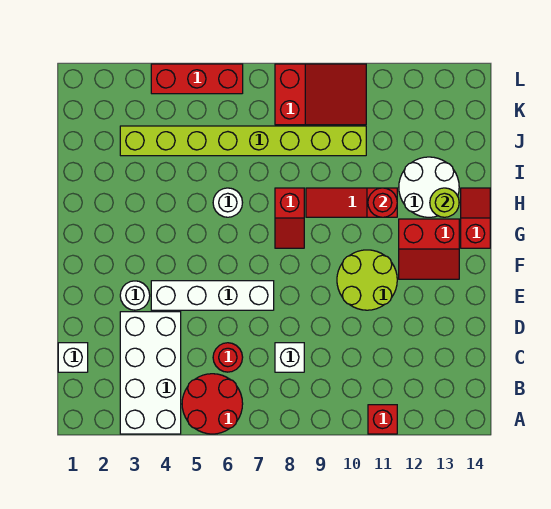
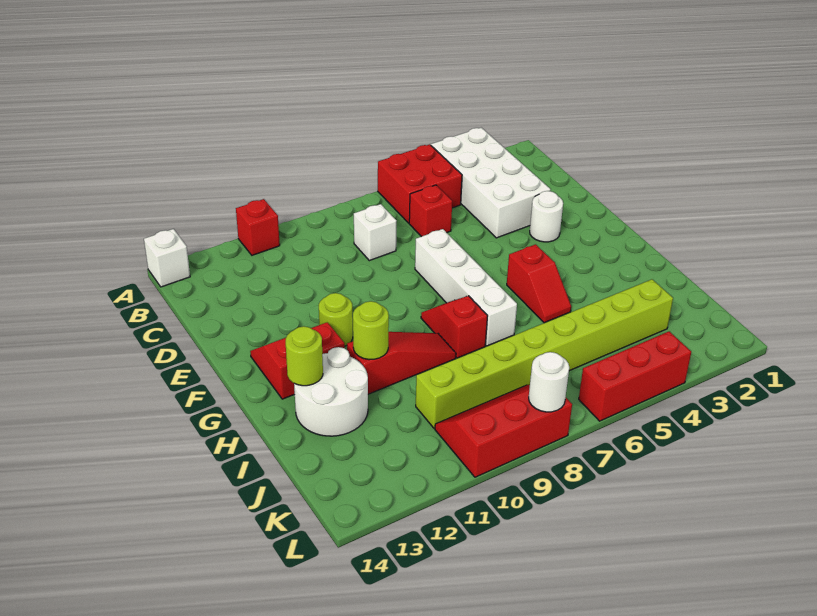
red 2x2 round brick [182,374,243,434] -> red 2x2 brick [378,144,462,223]
white 1x1 brick [58,343,88,372] -> white 1x1 brick moved to [144,229,190,287]
red 1x1 round brick [213,343,243,372] -> red 1x1 brick [409,185,452,237]
white 1x4 brick [151,281,274,310] -> white 1x4 brick turned to [415,229,517,346]
lime 2x2 round brick [337,250,397,310] -> lime 1x1 round brick [319,293,353,346]
red 1x2 slope [461,188,490,248] -> red 1x2 slope moved to [507,244,571,323]
white 1x1 round brick [213,188,243,217] -> white 1x1 round brick moved to [529,352,569,412]
red 1x1 round brick [368,188,397,217] -> lime 1x1 round brick [353,301,389,360]
red 2x3 slope [275,64,366,125] -> red 2x3 slope turned to [435,385,572,477]

